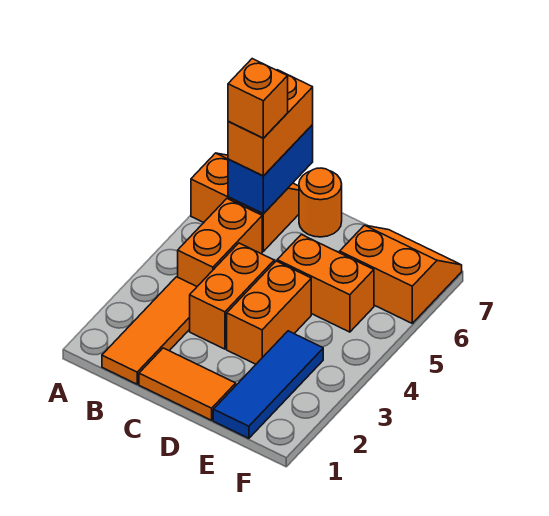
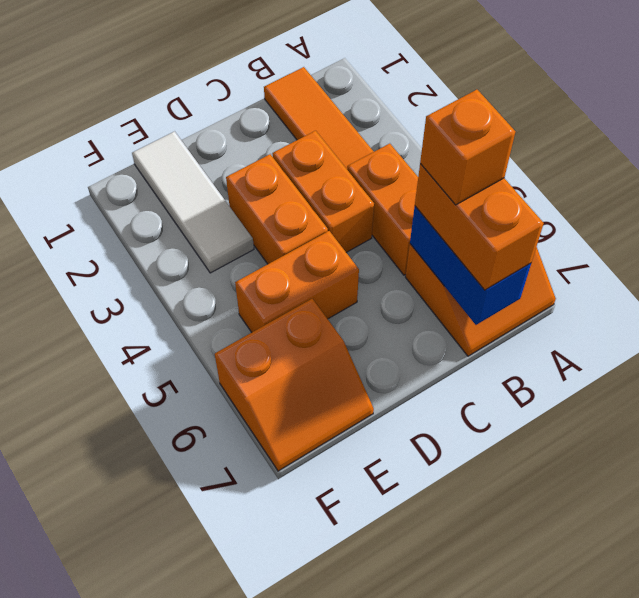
orange 1x2 tile [139,348,236,420] -> none
orange 1x1 round brick [299,168,342,237] -> none
blue 1x3 tile [213,331,323,438] -> white 1x3 tile [132,131,254,273]

